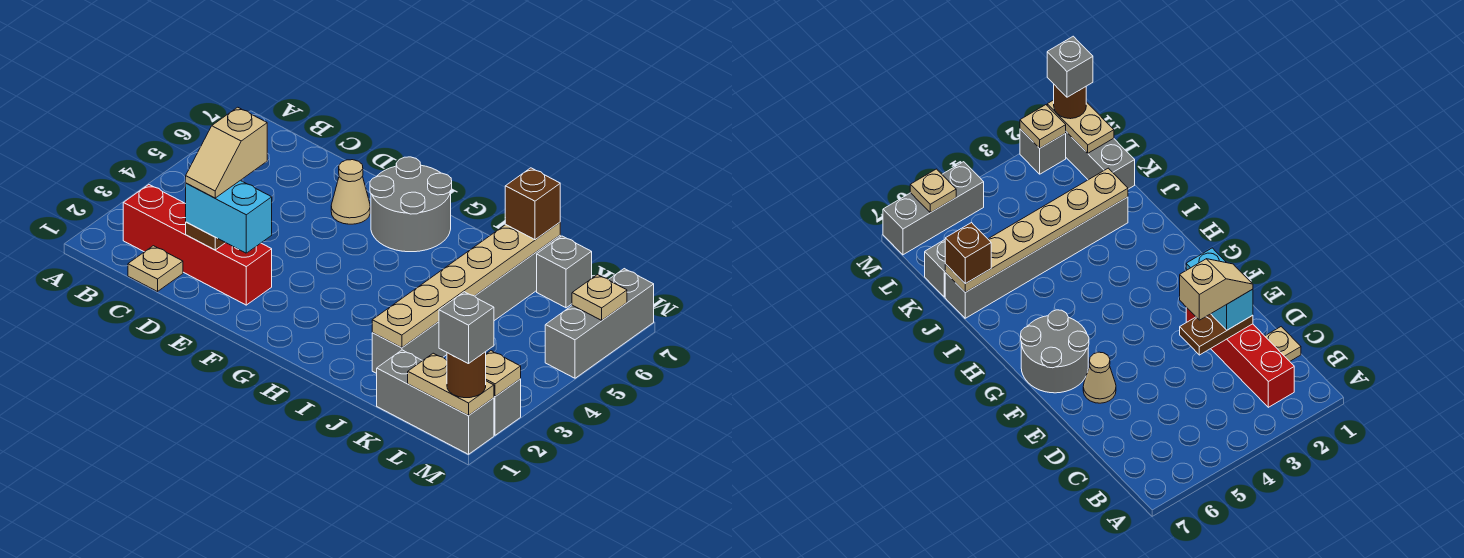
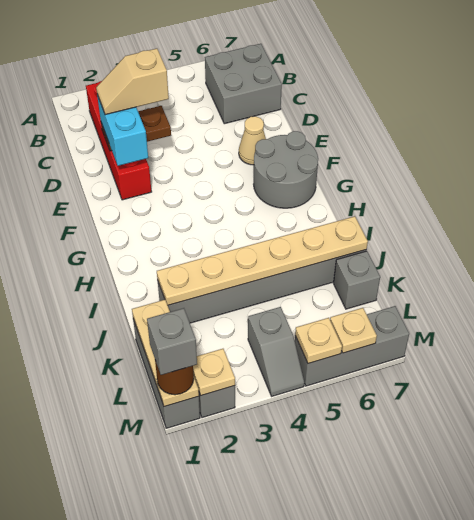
none -> grey 2x2 brick [205,44,282,124]
tan 1x1 plate [128,246,183,292] -> tan 1x1 plate moved to [295,318,342,364]
brown 1x1 brick [505,168,560,240] -> none
tan 1x2 plate [408,353,494,415] -> tan 1x3 plate [132,300,199,407]
none -> grey 1x2 slope [248,307,304,396]

